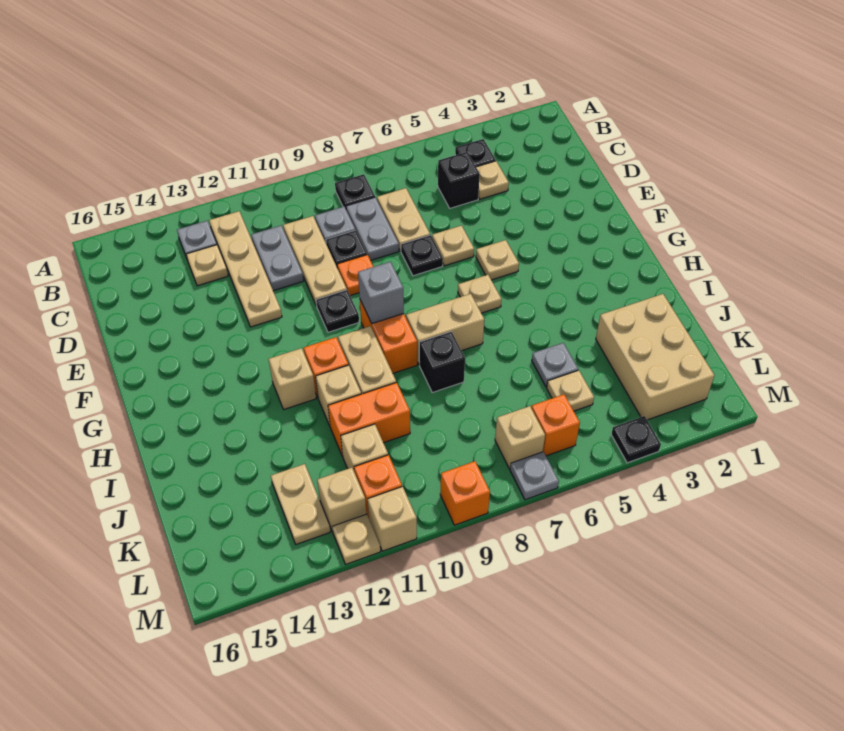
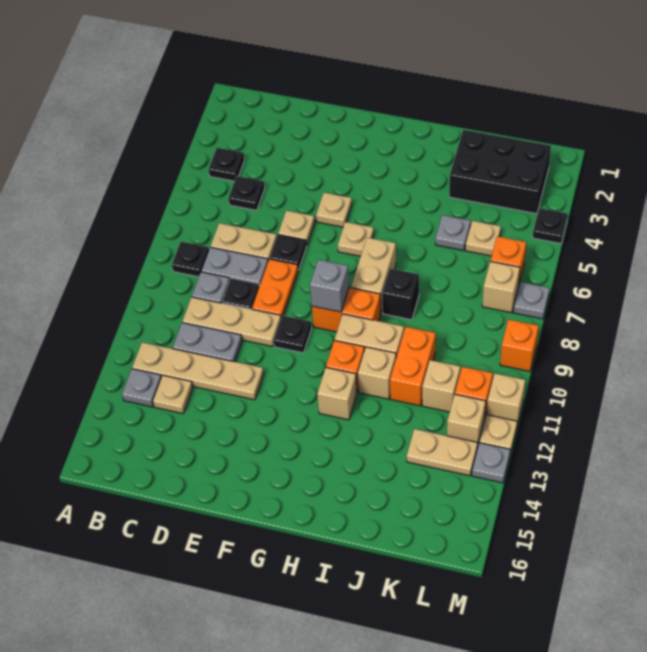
tan 1x1 plate [476,161,509,199] -> none
black 1x1 brick [438,152,480,208] -> black 1x1 plate [228,176,265,210]
orange 1x1 plate [337,255,373,296] -> orange 1x2 plate [252,259,298,317]
tan 2x3 brick [596,294,714,420] -> black 2x3 brick [449,130,551,214]
none -> grey 1x1 plate [472,443,510,483]

